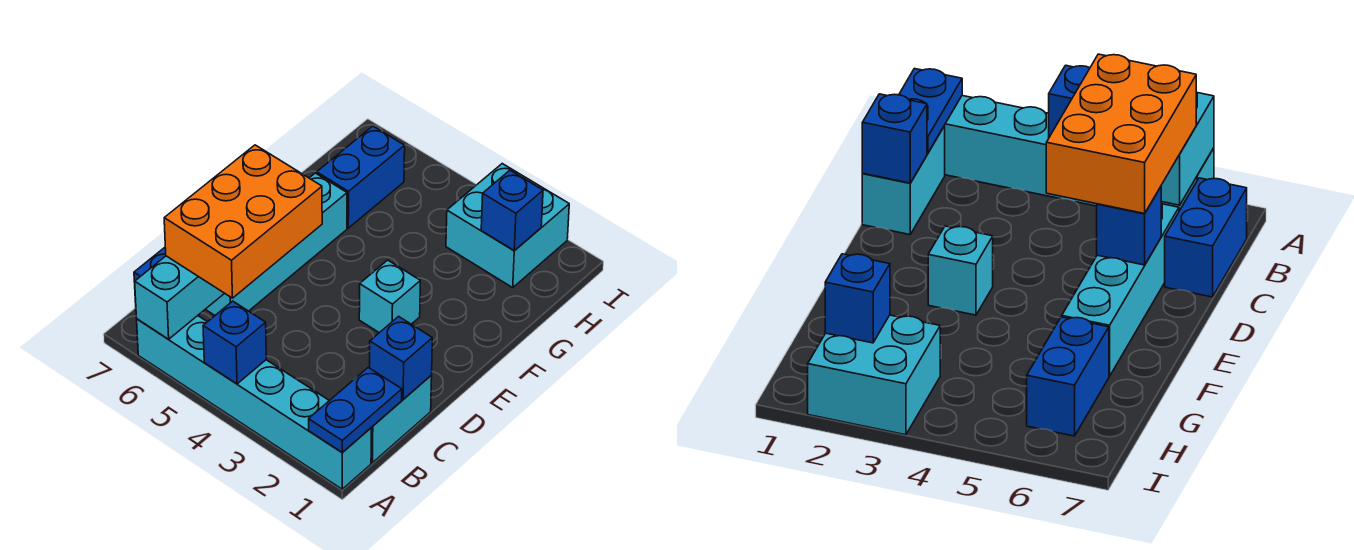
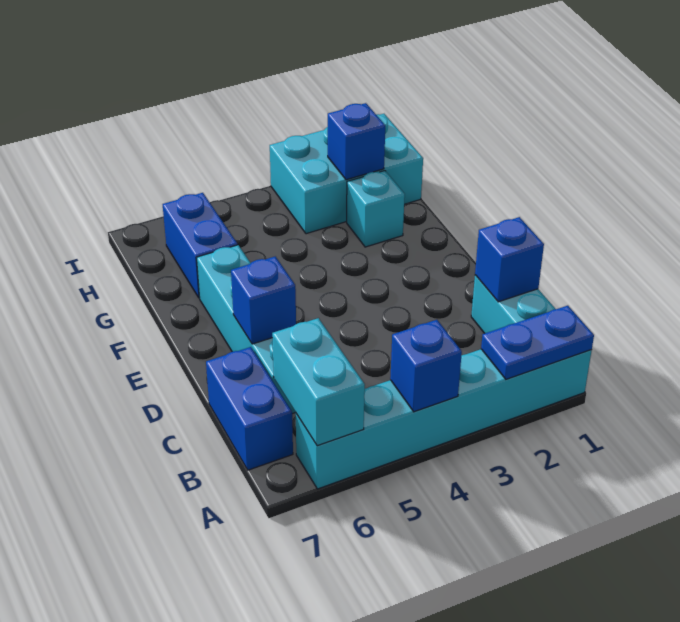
blue 1x2 plate [309,368,402,453] -> blue 1x2 plate turned to [481,306,594,379]
orange 2x3 brick [164,145,322,298] -> none
cyan 1x1 brick [359,260,420,333] -> cyan 1x1 brick moved to [347,171,405,247]
cyan 2x2 brick [446,164,569,287] -> cyan 2x3 brick [270,114,423,234]

